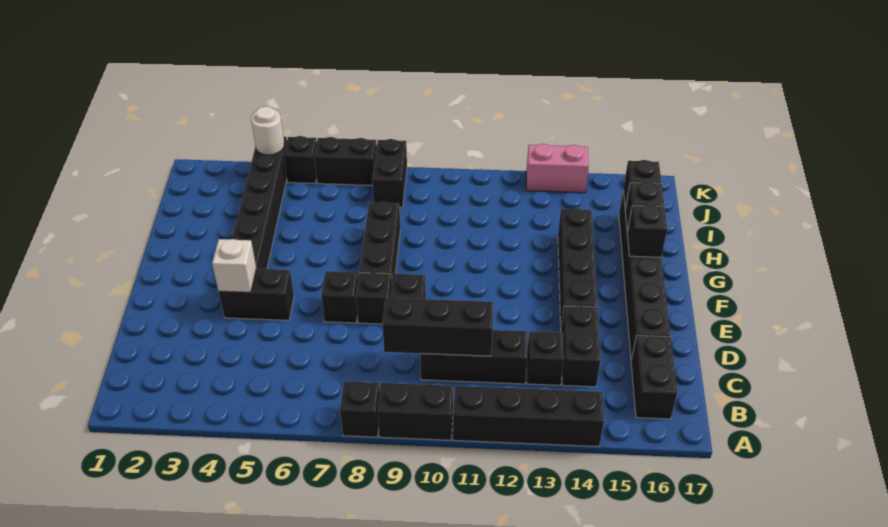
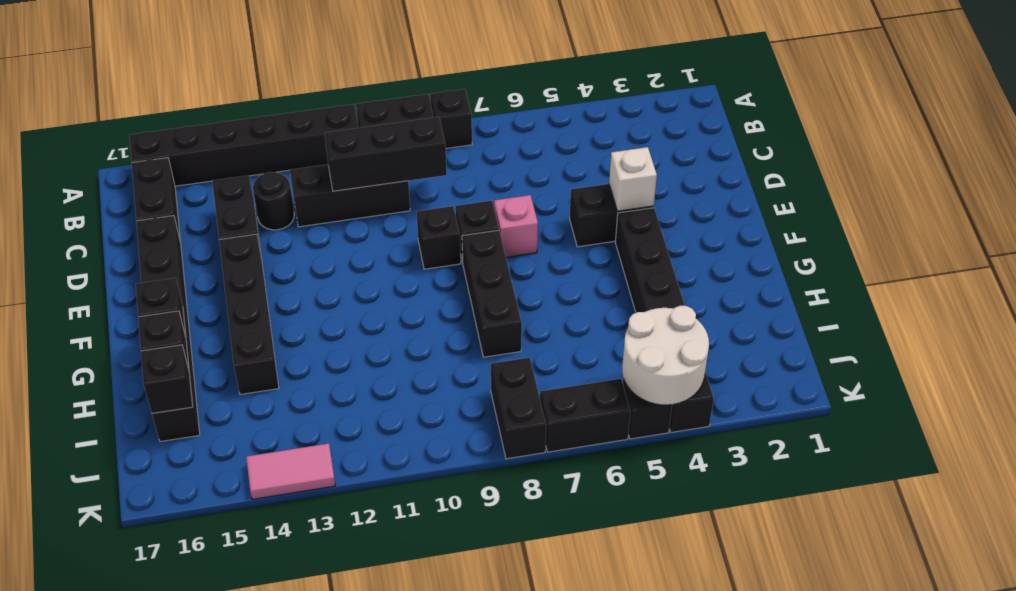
black 1x4 brick [453,386,604,447] -> black 1x6 brick [129,104,359,186]
black 1x1 brick [527,331,564,385] -> black 1x1 round brick [253,172,294,230]
black 1x1 brick [321,271,358,323] -> pink 1x1 brick [494,195,538,257]
white 1x1 round brick [251,106,284,155] -> white 2x2 round brick [622,306,709,405]
pink 1x2 brick [526,144,589,193] -> pink 1x2 tile [246,443,335,499]

